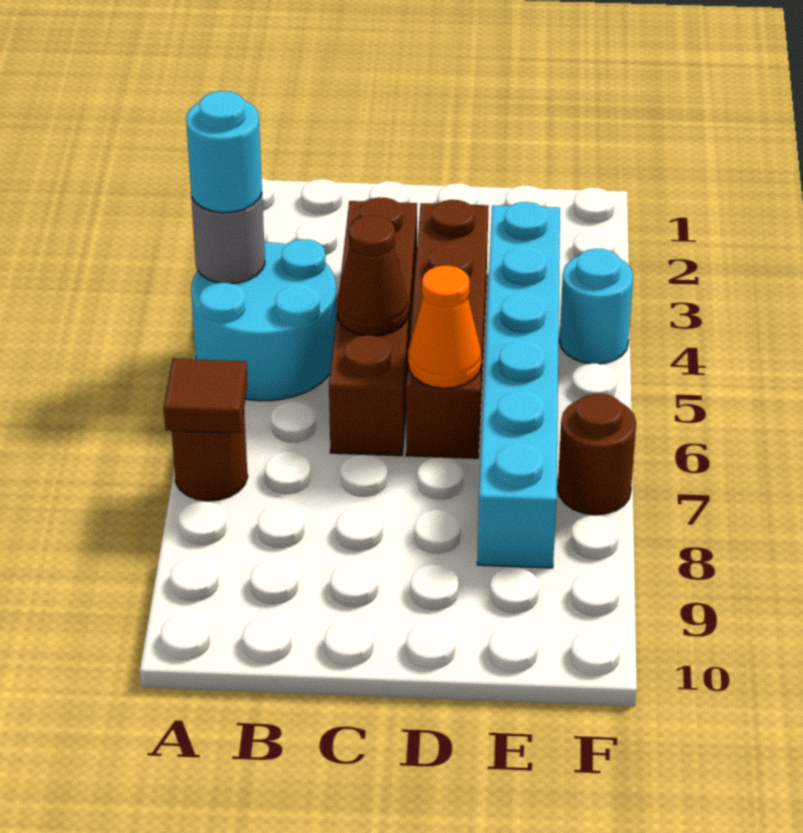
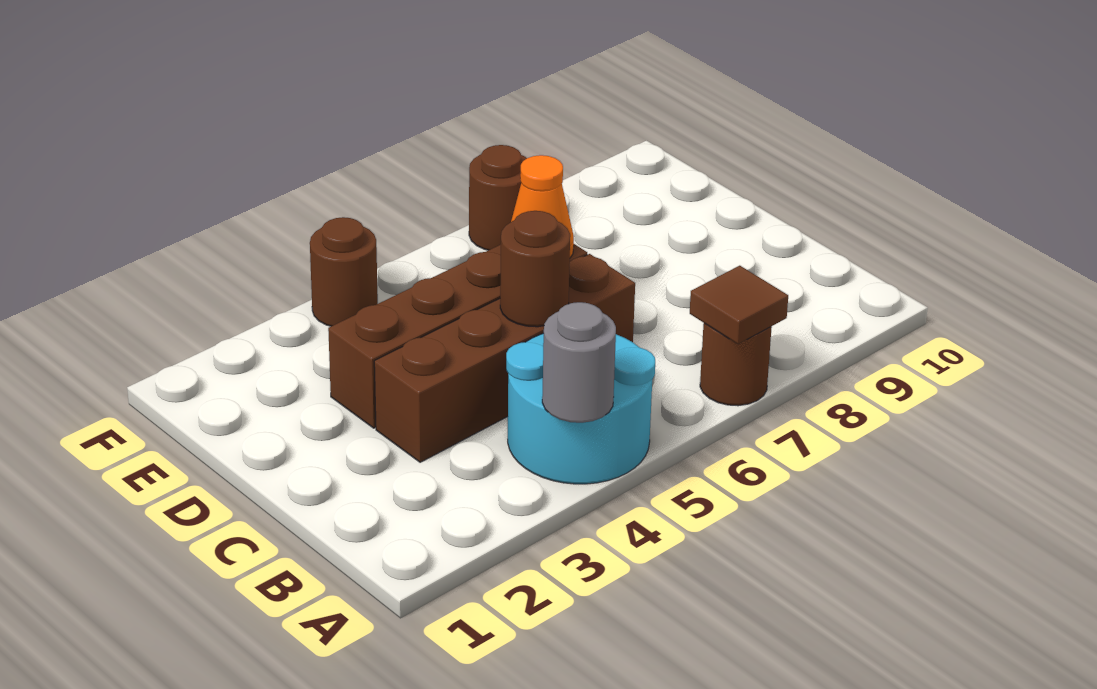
cyan 1x1 round brick [186,91,262,213] -> none
brown 1x1 cone [337,216,408,336] -> brown 1x1 round brick [500,211,570,327]
cyan 1x6 brick [477,202,560,568] -> none
cyan 1x1 round brick [559,249,633,364] -> brown 1x1 round brick [310,217,378,326]

